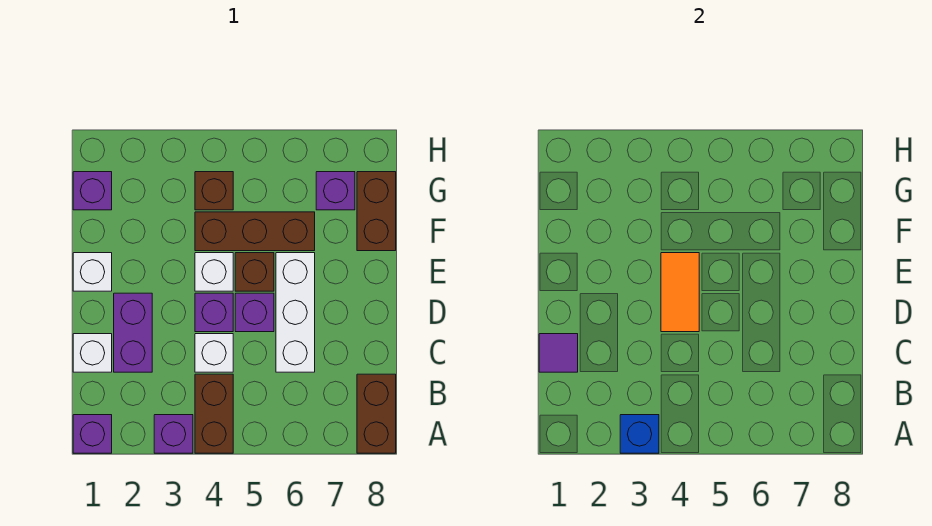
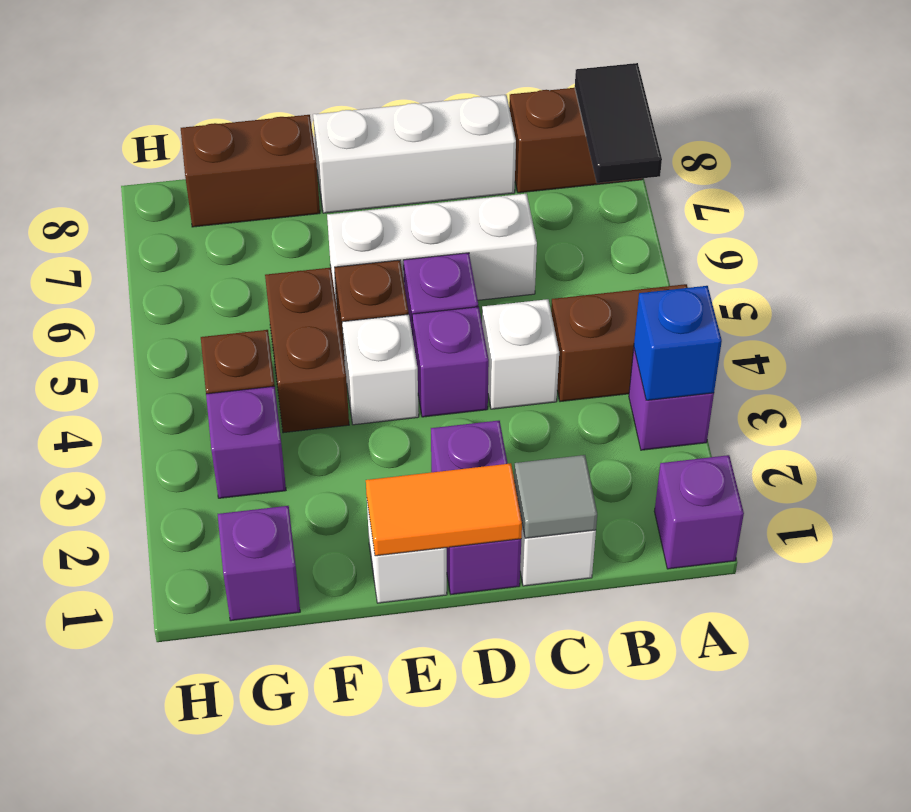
none -> black 1x2 tile [575,63,662,183]
purple 1x1 tile [539,334,578,372] -> grey 1x1 tile [514,455,597,538]
purple 1x2 brick [114,293,152,372] -> purple 1x2 brick turned to [431,421,521,594]
none -> white 1x3 brick [313,95,516,213]
orange 1x2 tile [661,253,699,332] -> orange 1x2 tile moved to [366,463,522,556]
brown 1x3 brick [195,212,315,251] -> brown 1x2 brick [265,268,349,433]
purple 1x1 brick [316,172,355,210] -> purple 1x1 brick moved to [206,386,286,498]

